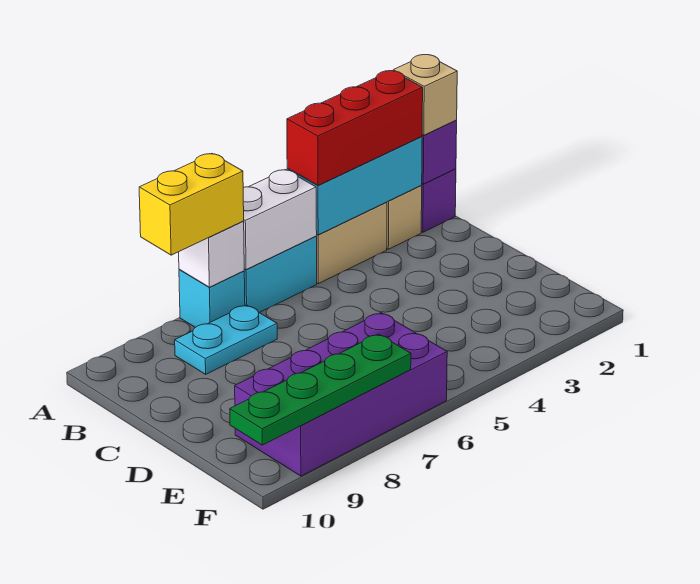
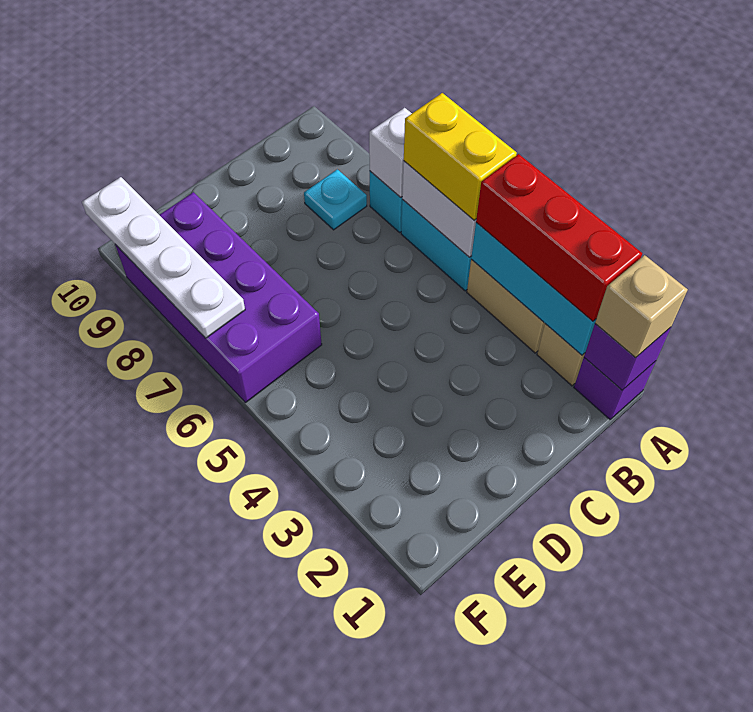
yellow 1x2 brick [139,154,244,255] -> yellow 1x2 brick moved to [404,93,517,220]
cyan 1x2 plate [175,305,277,374] -> cyan 1x1 plate [304,169,367,230]
green 1x4 plate [230,334,411,445] -> white 1x4 plate [82,177,245,338]

